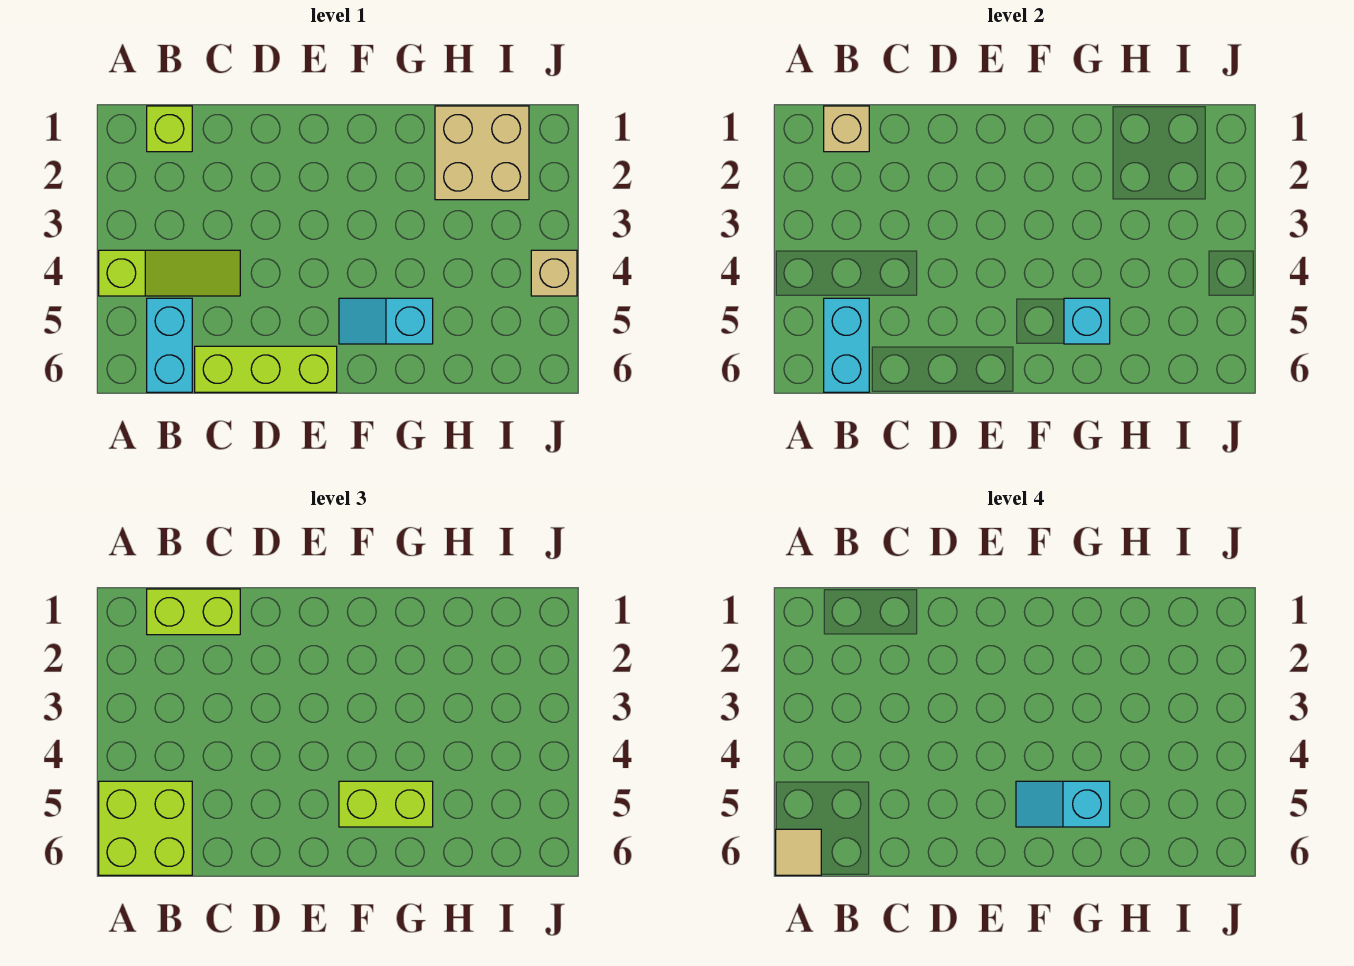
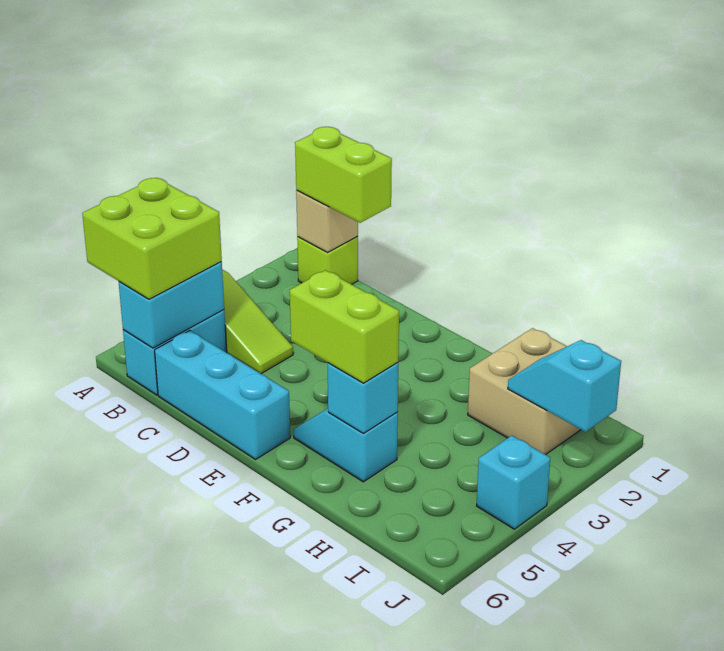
tan 1x1 tile [776,829,821,875] -> none
lime 1x3 brick [195,346,337,392] -> cyan 1x3 brick [155,331,290,459]
cyan 1x2 slope [1016,781,1110,827] -> cyan 1x2 slope moved to [508,340,621,432]
tan 1x1 brick [531,250,577,296] -> cyan 1x1 brick [477,436,550,529]

